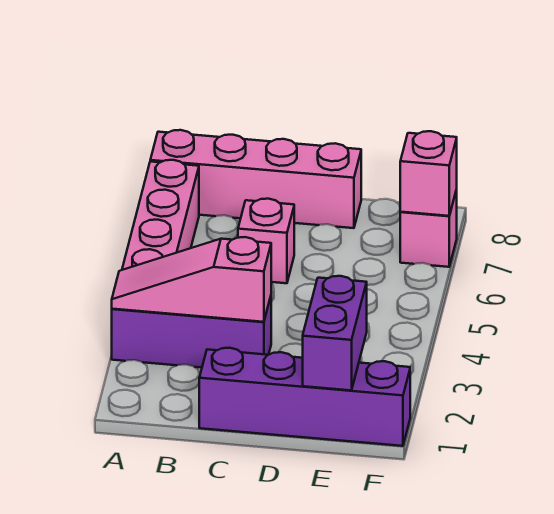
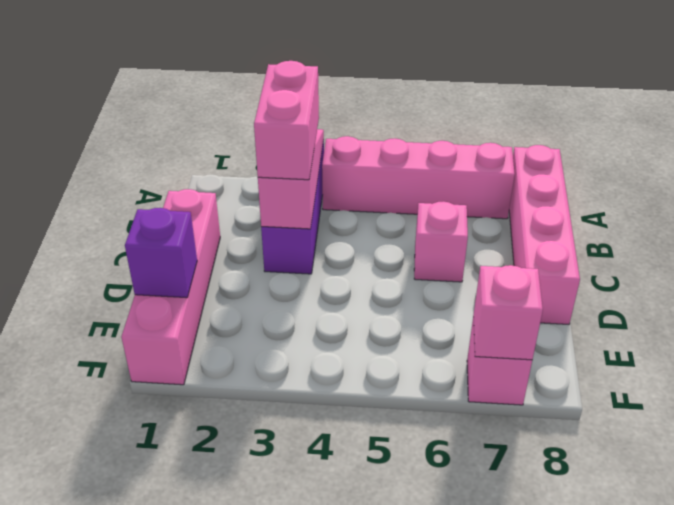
none -> pink 1x2 brick [254,61,319,180]
purple 1x4 brick [199,348,410,446] -> pink 1x4 brick [121,189,220,385]
purple 1x2 brick [303,276,367,390] -> purple 1x1 brick [125,208,197,298]

